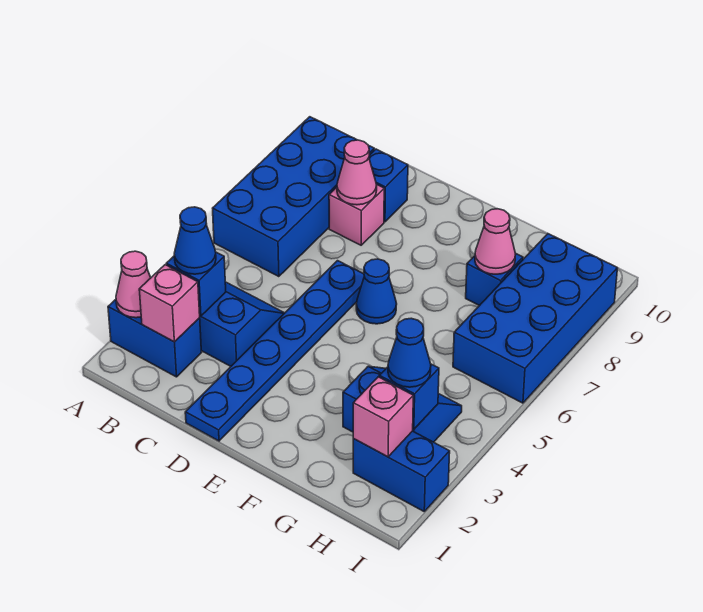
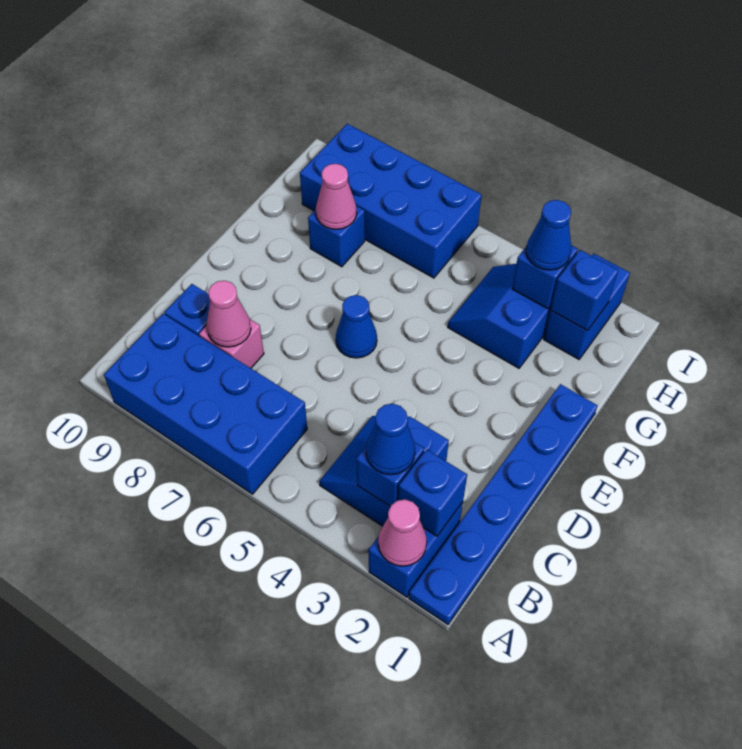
pink 1x1 brick [139,265,200,342] -> blue 1x1 brick [398,449,467,536]
blue 1x6 plate [185,261,364,441] -> blue 1x6 plate turned to [409,384,598,624]
pink 1x1 brick [353,377,413,457] -> blue 1x1 brick [550,250,618,331]

